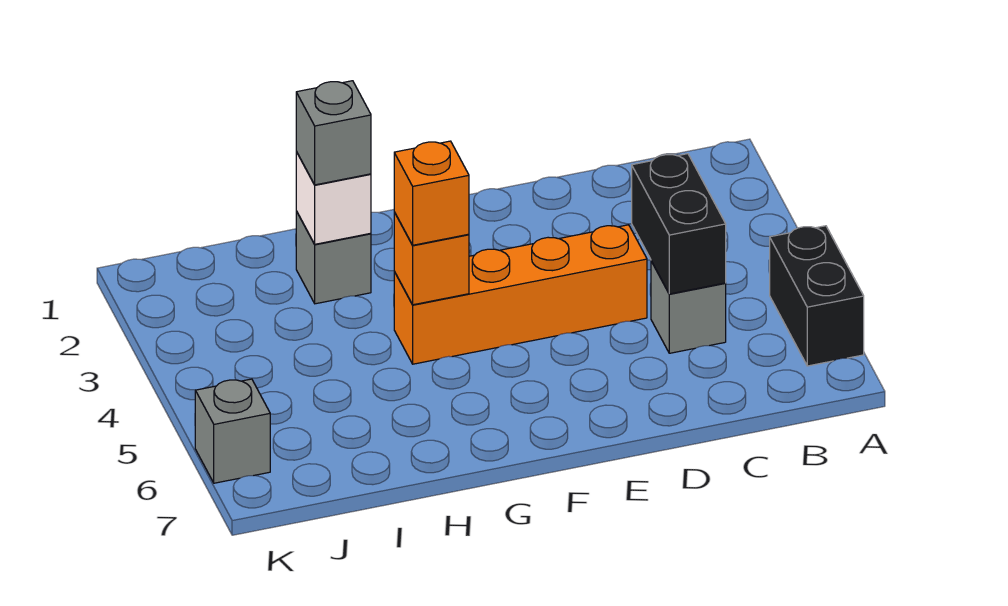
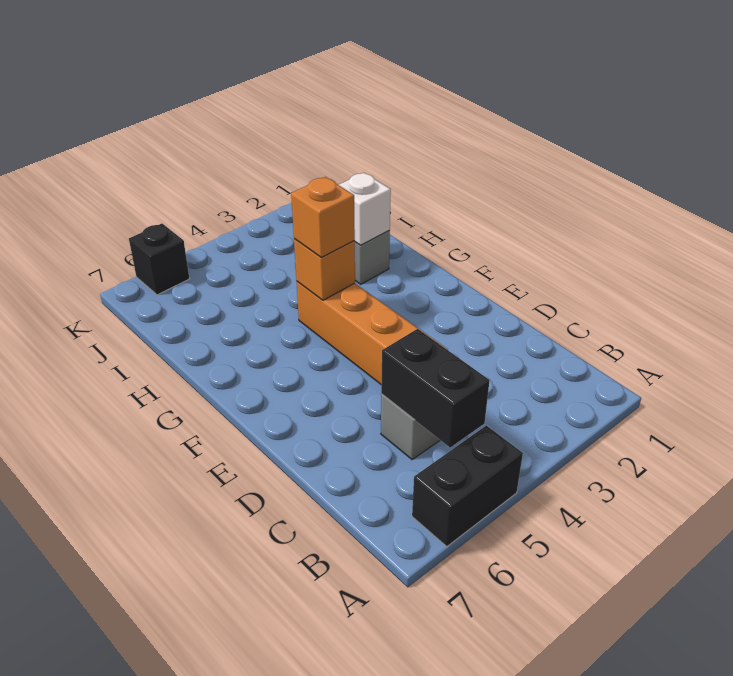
black 1x2 brick [632,154,726,294] -> black 1x2 brick turned to [381,329,490,447]
grey 1x1 brick [296,81,371,185] -> none
grey 1x1 brick [195,379,270,483] -> black 1x1 brick [129,224,190,295]

